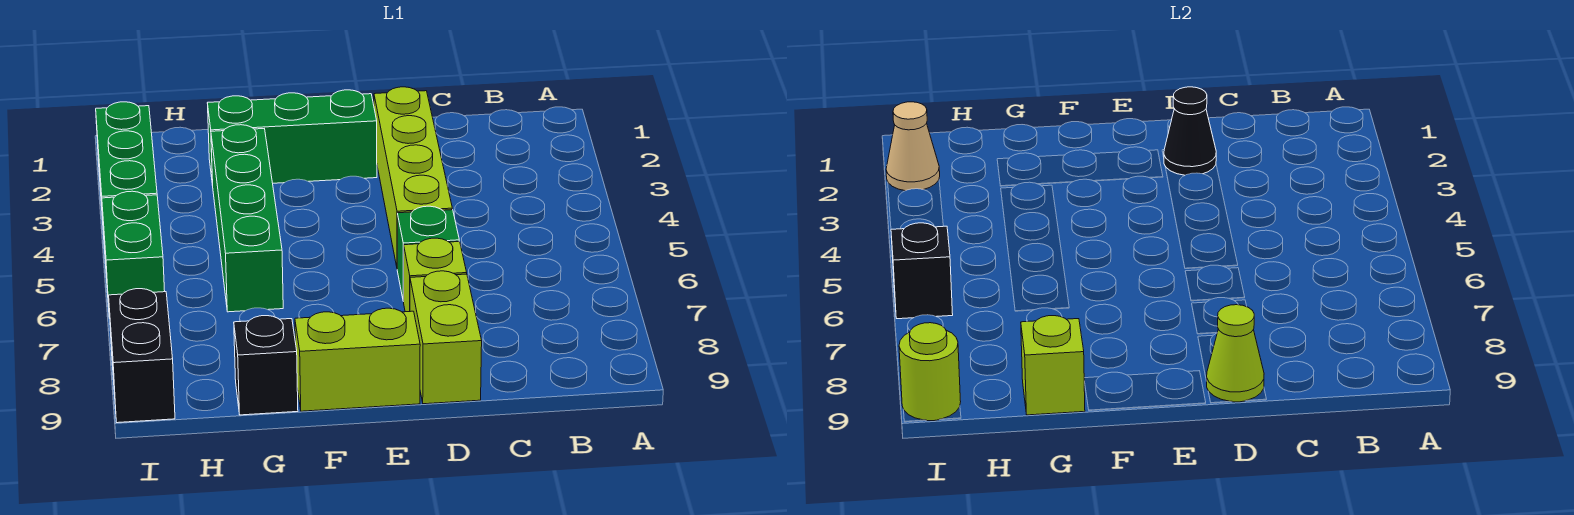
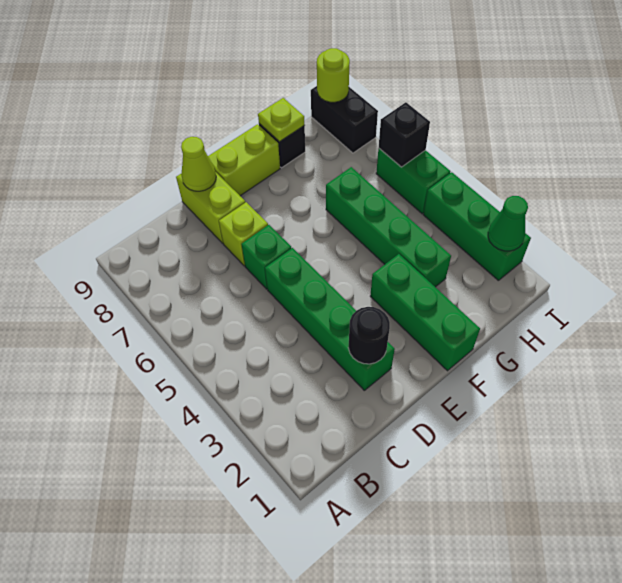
lime 1x4 brick [374,87,452,266] -> green 1x4 brick [265,248,395,390]
black 1x1 cone [1164,87,1216,175] -> black 1x1 round brick [348,307,390,364]
green 1x3 brick [208,90,377,185] -> green 1x3 brick turned to [370,254,480,371]
lime 1x1 brick [1021,316,1085,415] -> lime 1x1 plate [258,98,305,142]
tan 1x1 cone [886,102,940,191] -> green 1x1 cone [488,196,528,251]

